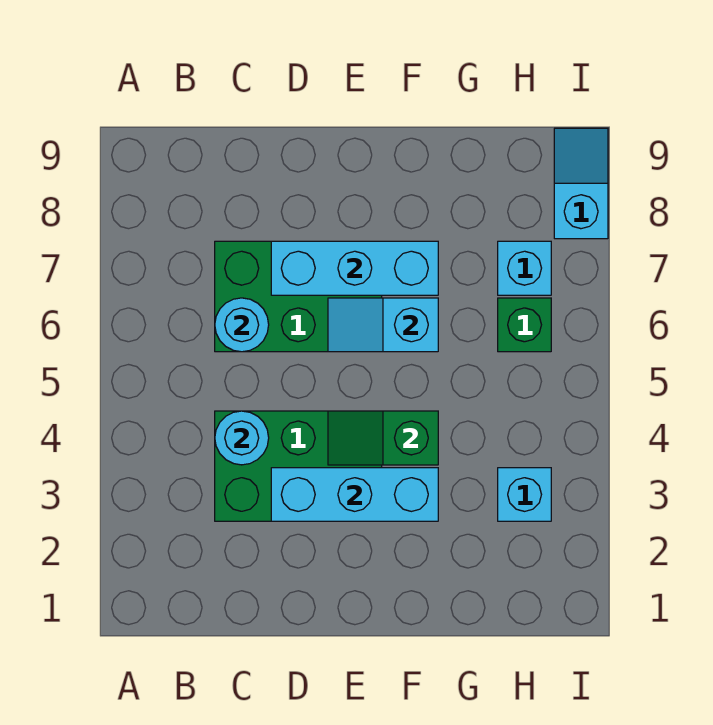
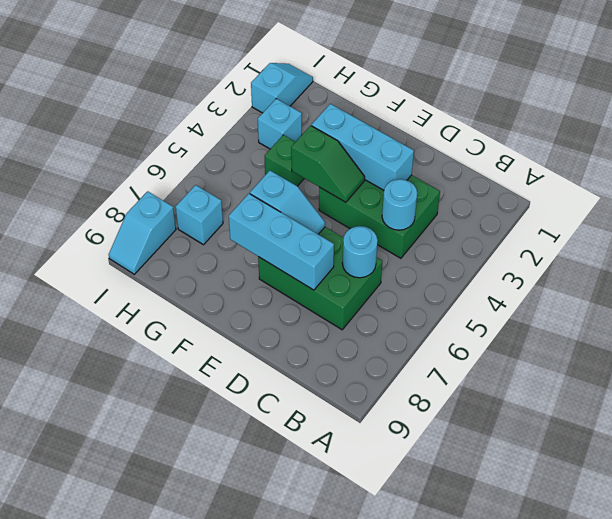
green 1x1 brick [498,298,551,352] -> green 1x1 brick moved to [265,135,304,186]
none -> cyan 1x2 slope [251,63,313,113]

